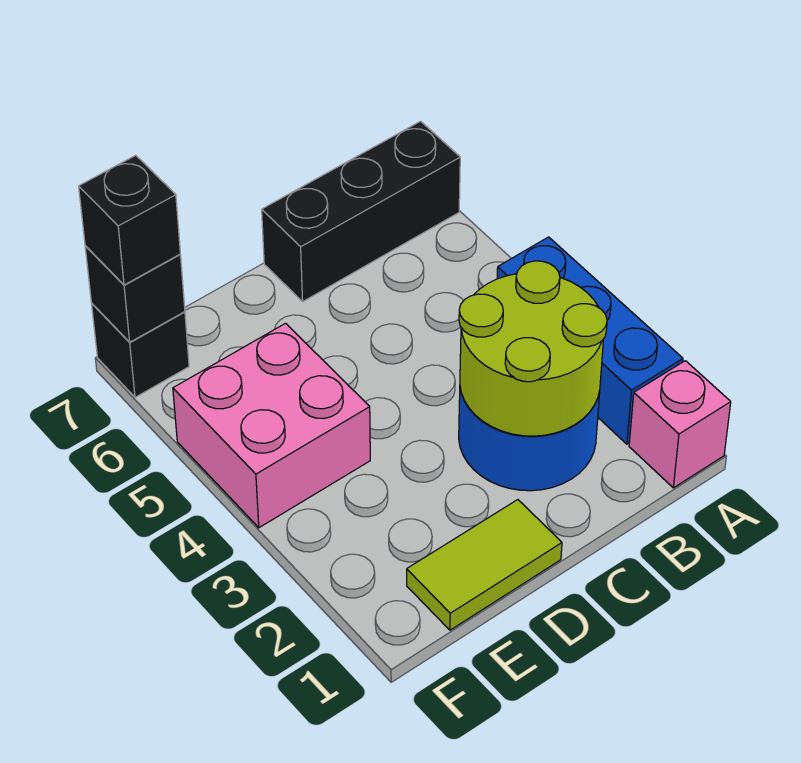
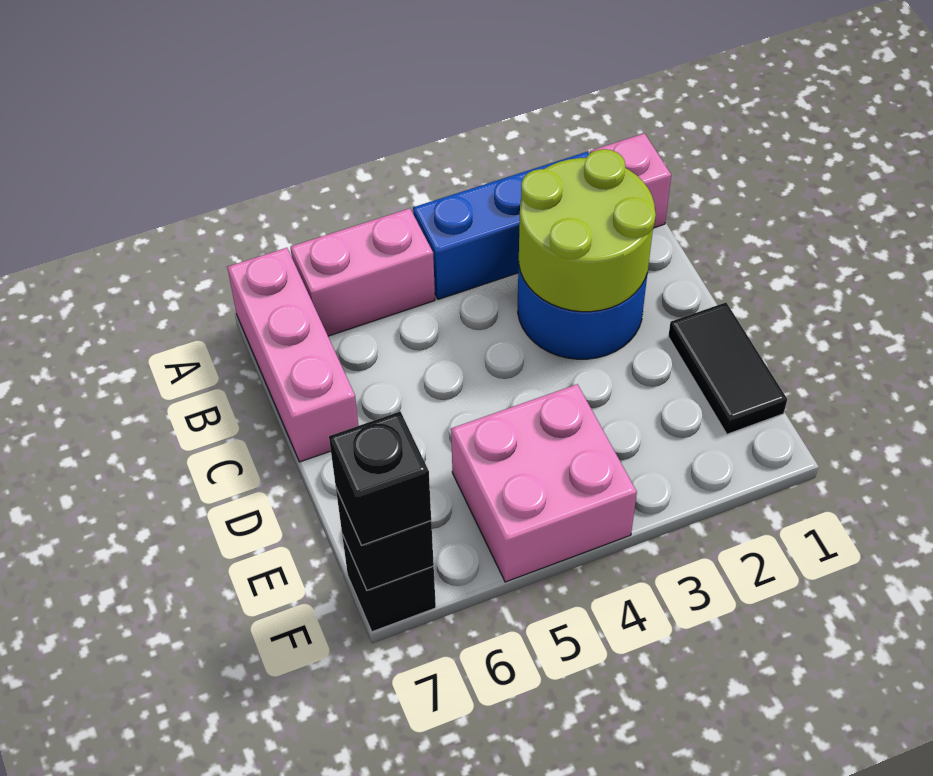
none -> pink 1x2 brick [290,208,435,336]
black 1x3 brick [262,121,460,301] -> pink 1x3 brick [228,248,358,462]
lime 1x2 tile [407,500,562,630] -> black 1x2 tile [668,303,787,434]

